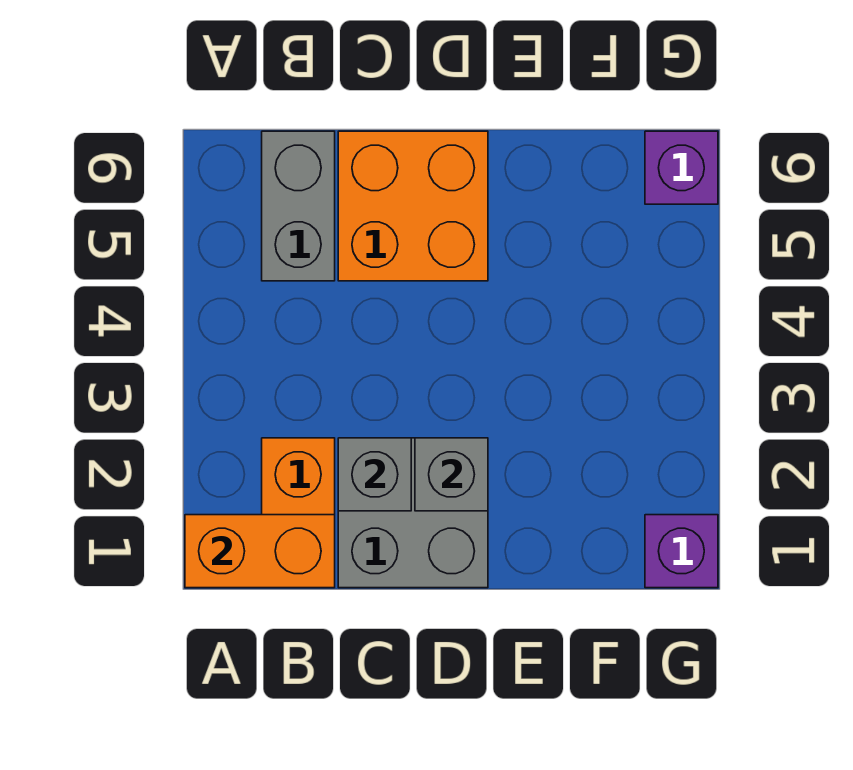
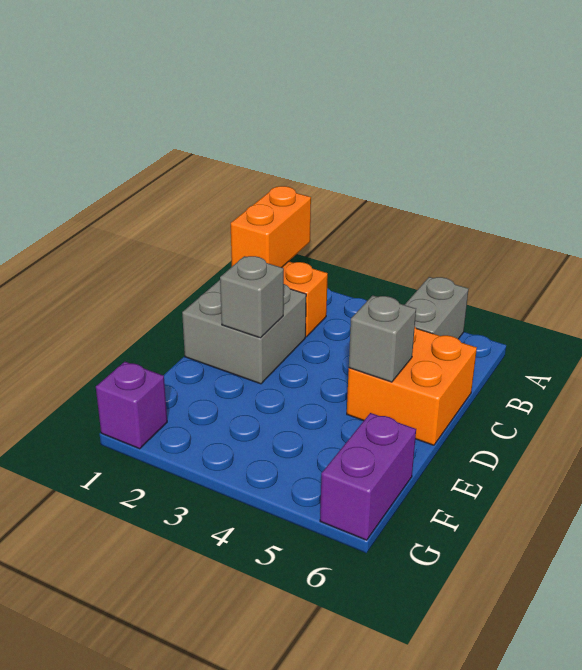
grey 1x2 brick [262,131,335,281] -> grey 1x2 brick turned to [405,277,468,339]
grey 1x1 brick [338,438,411,511] -> grey 1x1 brick moved to [349,295,416,382]
purple 1x1 brick [645,131,718,204] -> purple 1x2 brick [320,413,416,540]

